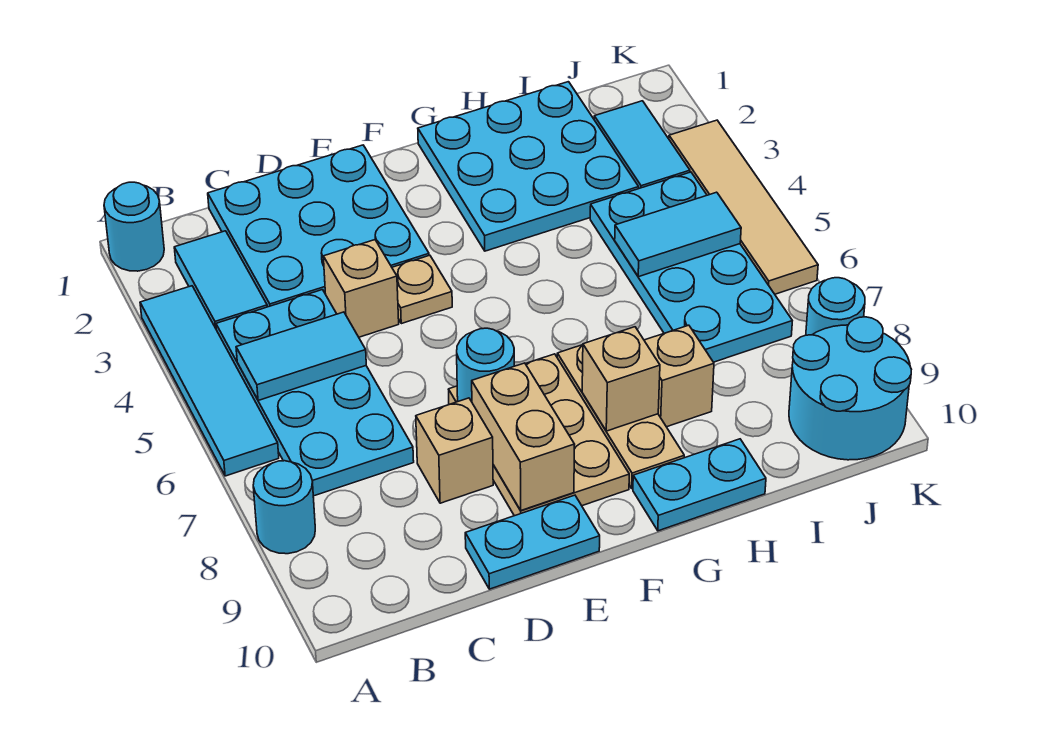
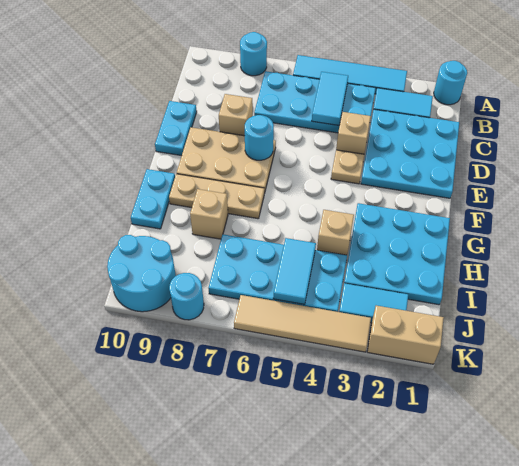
tan 1x2 brick [472,363,575,510] -> tan 1x2 brick moved to [367,306,444,364]
tan 1x1 brick [582,327,660,431] -> tan 1x1 brick moved to [317,210,354,255]

